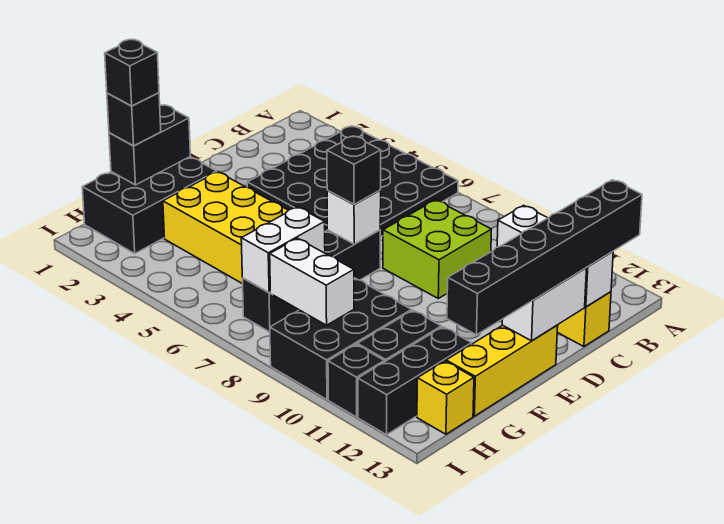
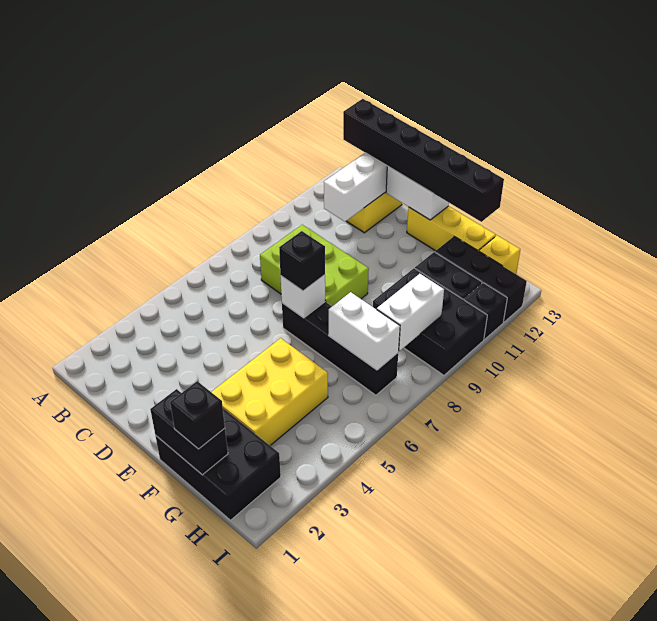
black 4x4 plate [247,126,458,237] -> none
lime 2x2 brick [383,200,492,298] -> lime 2x3 brick [260,225,369,306]
black 1x1 brick [105,40,159,106] -> none

